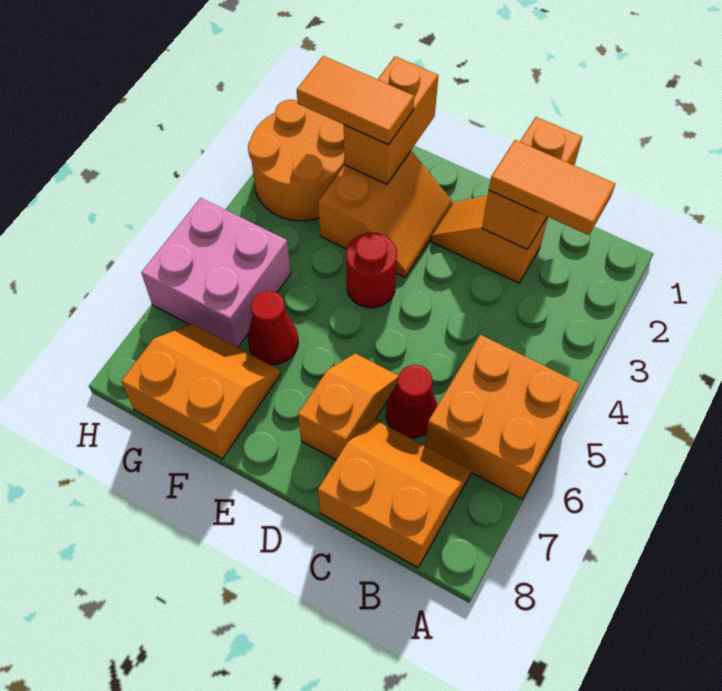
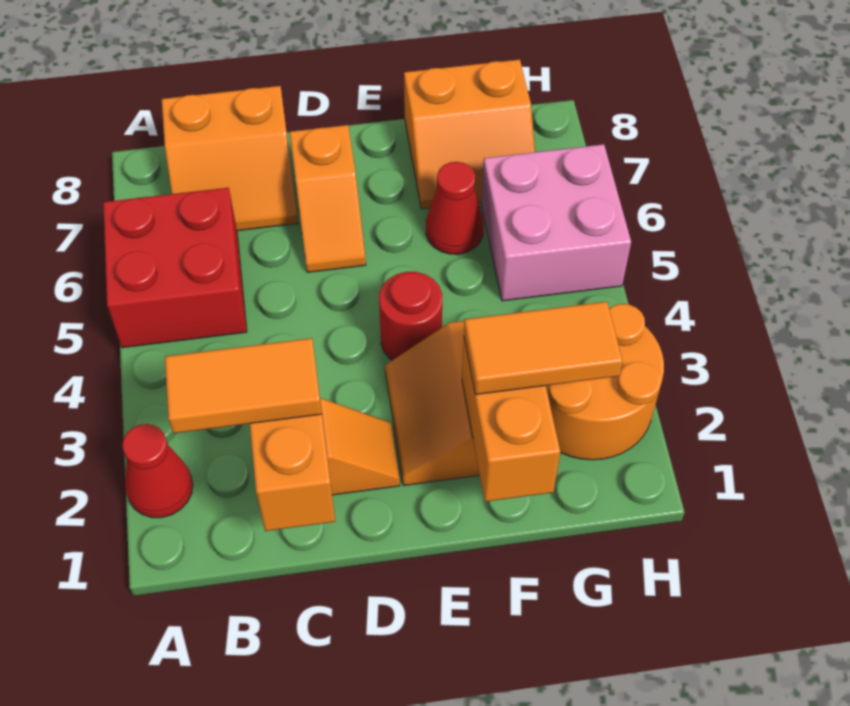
orange 2x2 brick [425,335,580,499] -> red 2x2 brick [103,188,247,348]
red 1x1 cone [386,365,438,438] -> red 1x1 cone moved to [122,424,193,518]

